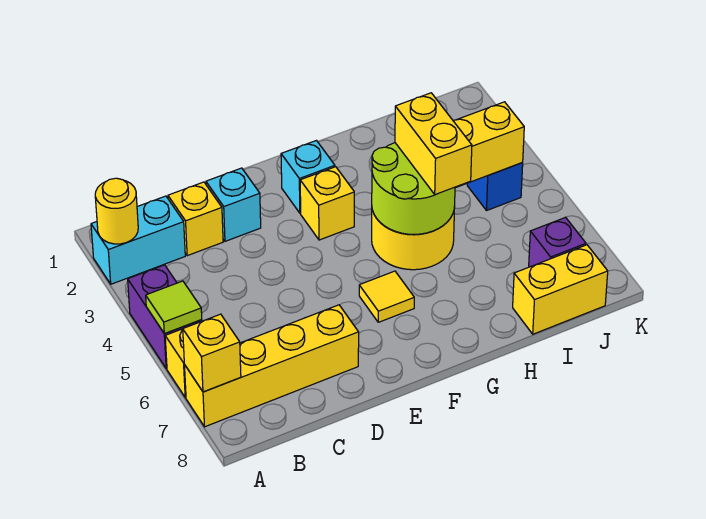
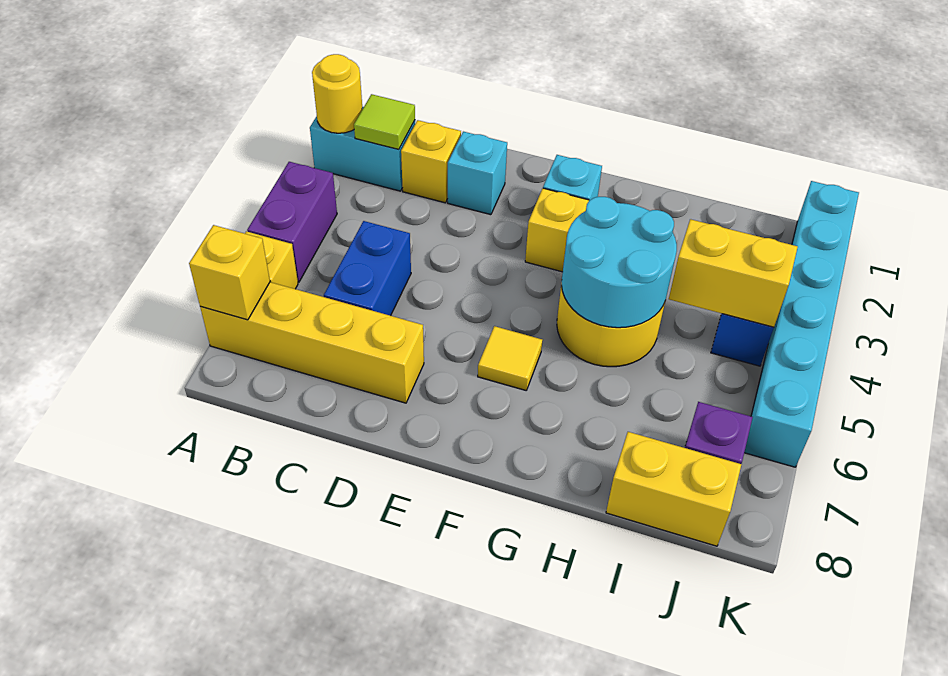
lime 1x1 tile [146,281,202,334] -> lime 1x1 tile moved to [354,94,415,149]
none -> blue 1x2 brick [324,221,411,316]
lime 2x2 round brick [372,143,455,234] -> cyan 2x2 round brick [562,197,677,328]
yellow 1x2 brick [395,93,472,195] -> none
none -> cyan 1x6 brick [744,181,859,467]

